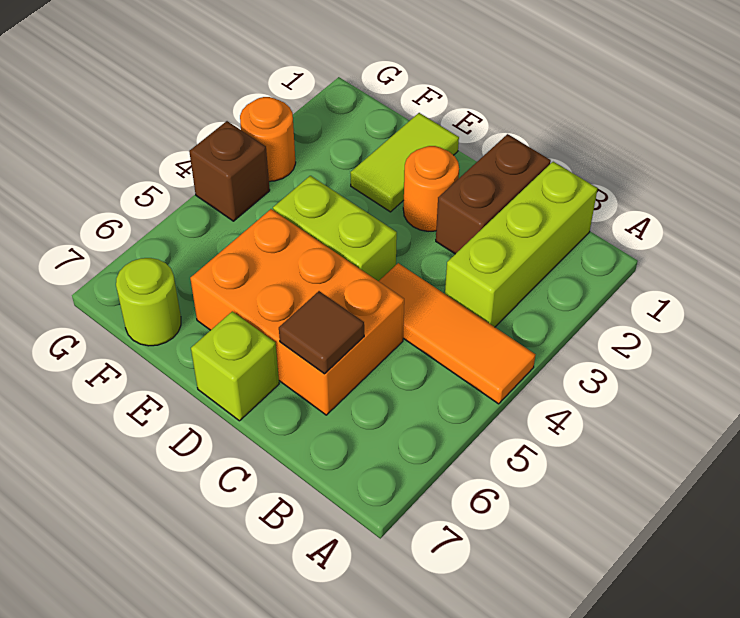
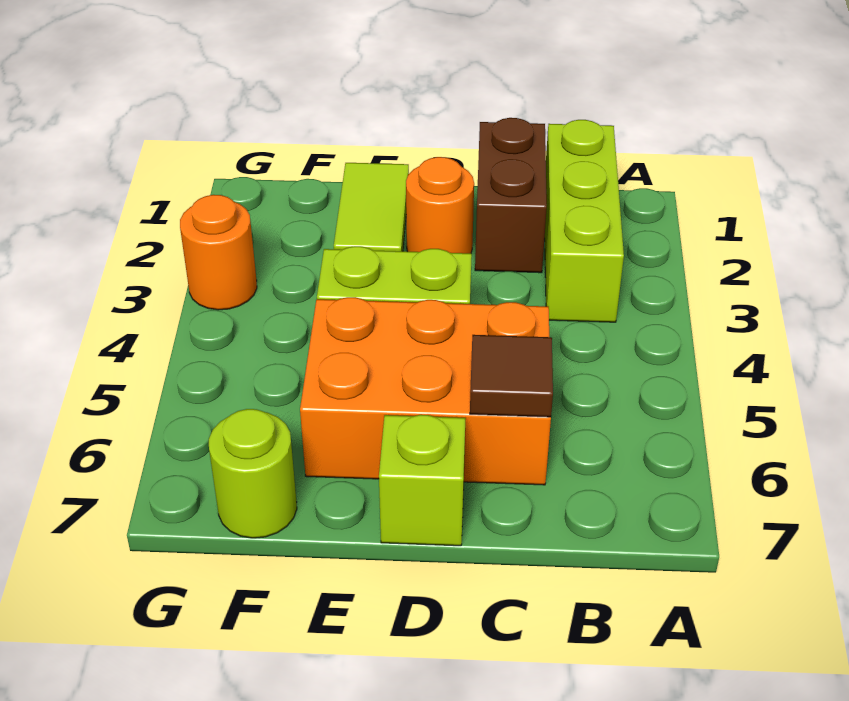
orange 1x3 tile [379,263,535,404] -> none
brown 1x1 brick [189,121,270,221] -> none

